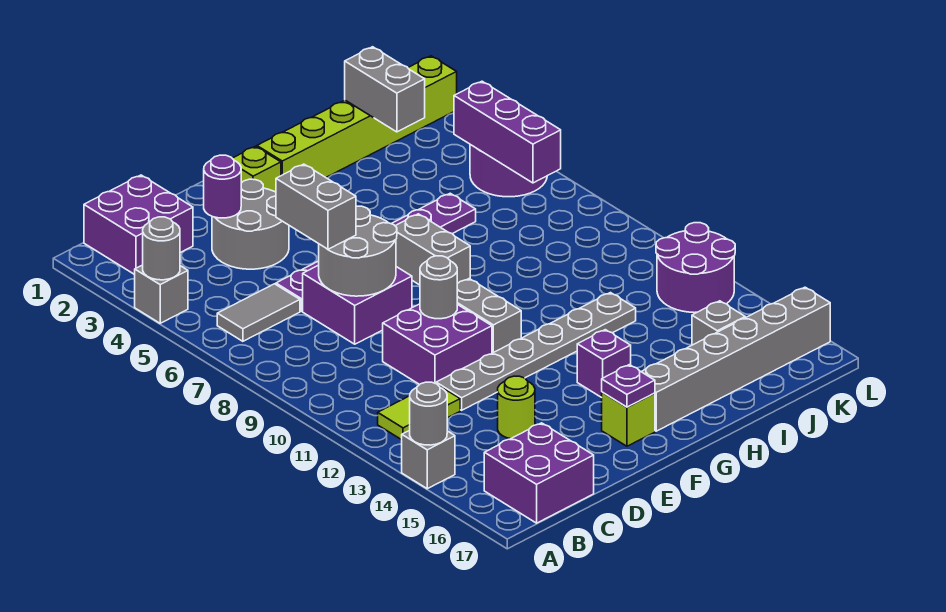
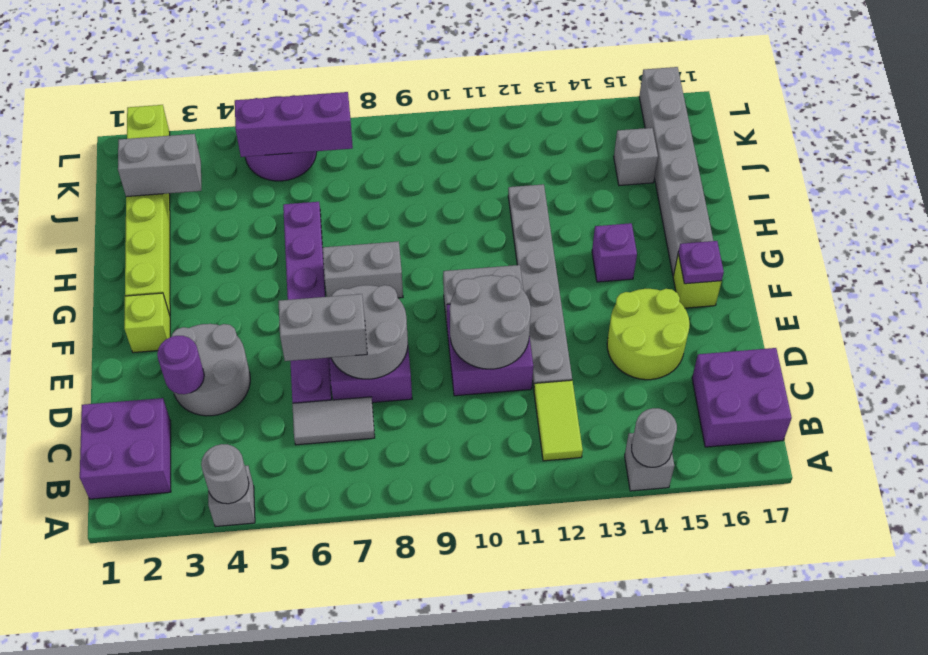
grey 1x2 tile [217,284,300,341] -> grey 1x2 tile turned to [292,397,375,445]
lime 1x1 round brick [498,376,535,439] -> lime 2x2 round brick [607,289,690,380]
grey 1x1 round brick [420,256,457,319] -> grey 2x2 round brick [450,275,531,369]
purple 2x2 round brick [656,223,735,313] -> none

